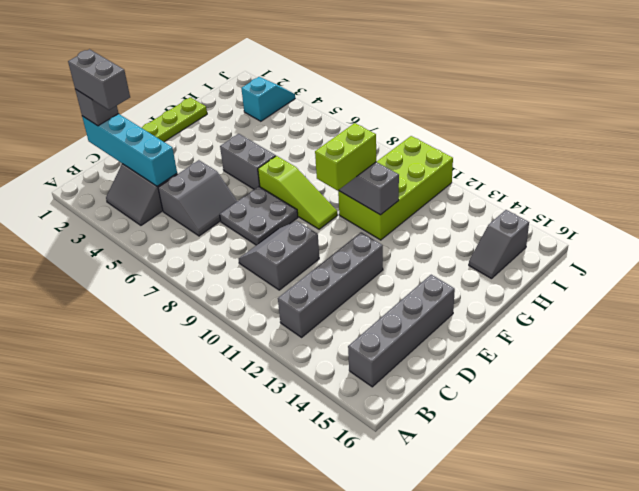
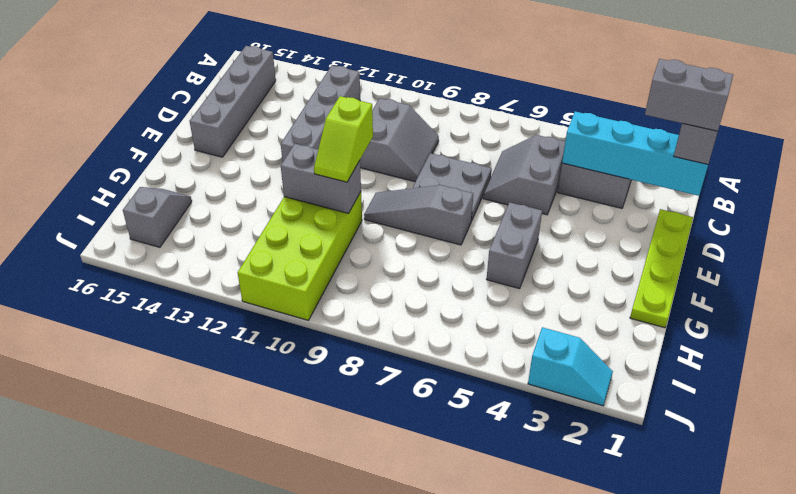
grey 1x2 brick [220,134,276,189] -> grey 1x2 brick turned to [487,202,542,289]
lime 1x3 slope [258,156,337,229] -> grey 1x3 slope [364,185,473,245]
lime 1x2 brick [315,123,376,191] -> lime 1x2 slope [314,96,373,182]
cyan 1x2 slope [241,77,295,121] -> cyan 1x2 slope turned to [528,327,613,406]

